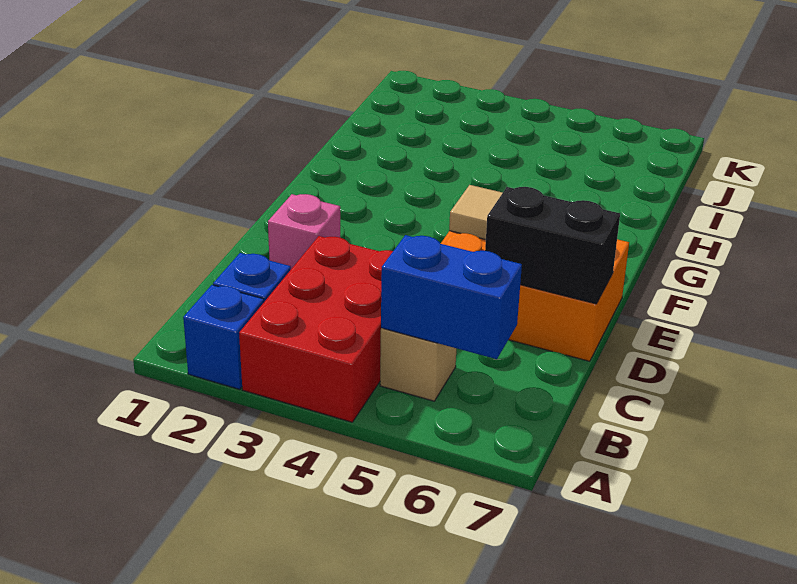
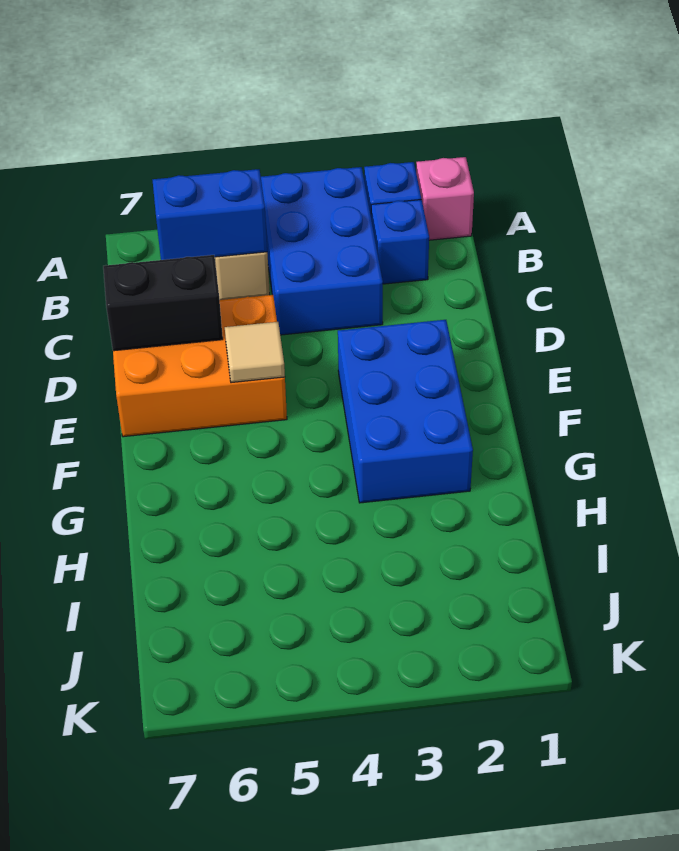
red 2x3 brick [239,236,393,422] -> blue 2x3 brick [261,167,383,335]
pink 1x1 brick [268,194,341,269] -> pink 1x1 brick moved to [416,157,474,240]
none -> blue 2x3 brick [338,320,473,503]

